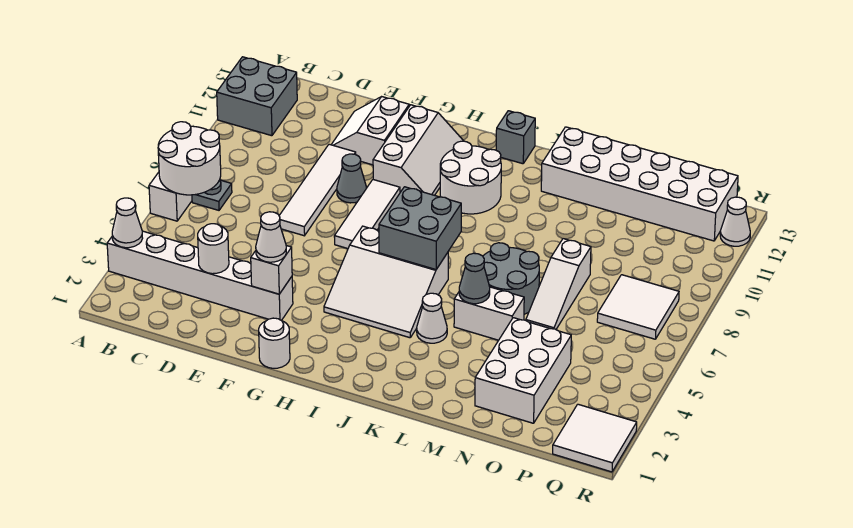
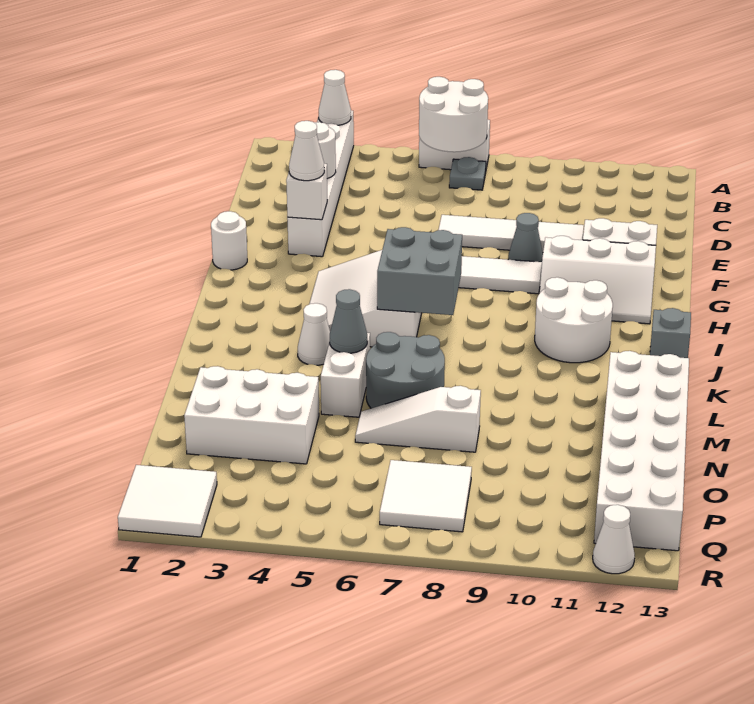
grey 2x2 brick [217,57,297,136] -> none

